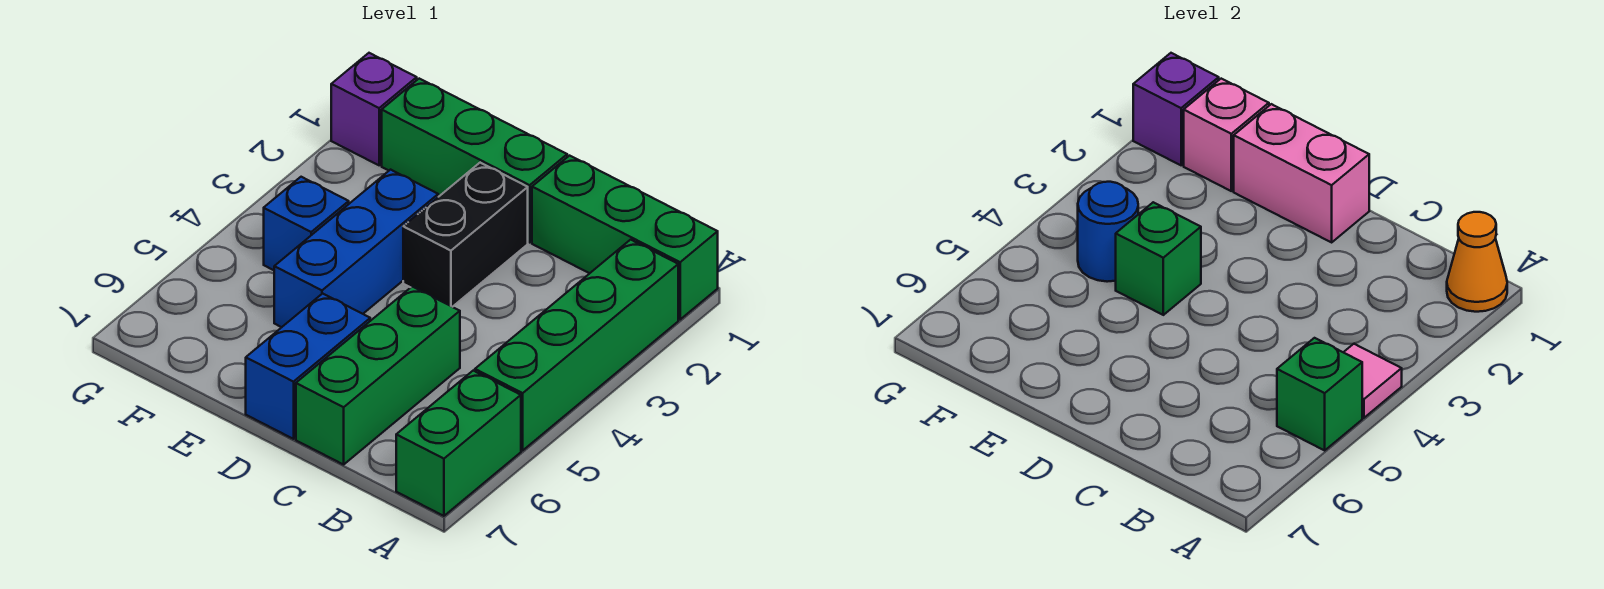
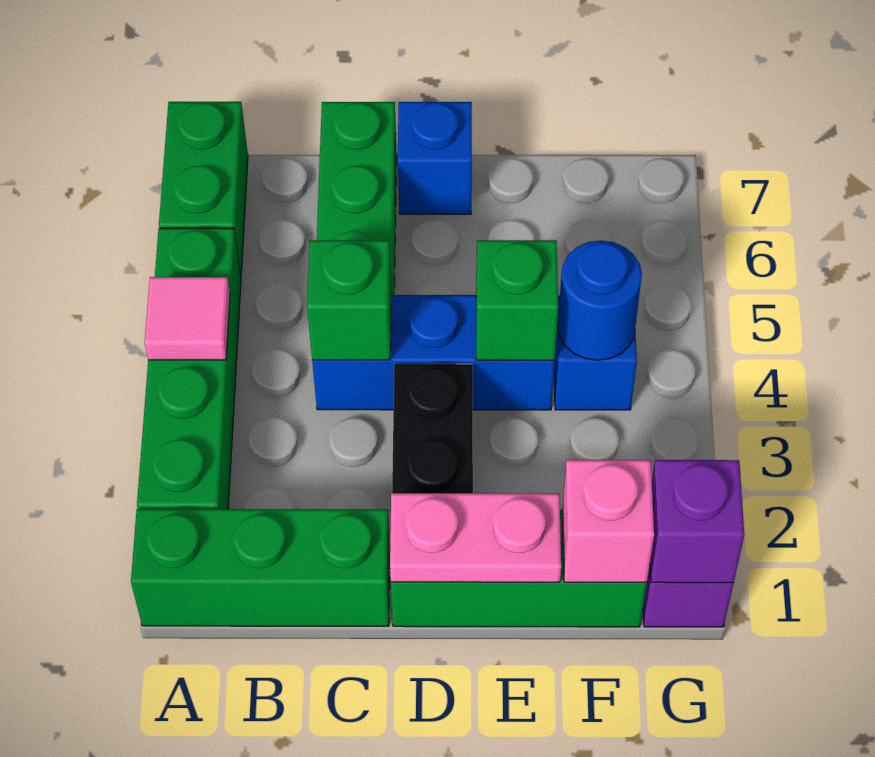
orange 1x1 cone [1447,212,1507,312] -> none
green 1x1 brick [1277,338,1362,450] -> green 1x1 brick moved to [307,240,391,360]
pink 1x2 brick [1234,104,1369,242] -> pink 1x2 plate [390,493,561,582]
blue 1x2 brick [246,293,370,439] -> blue 1x1 brick [398,102,472,214]
blue 1x3 brick [274,170,438,327] -> blue 1x3 brick turned to [312,295,555,410]

